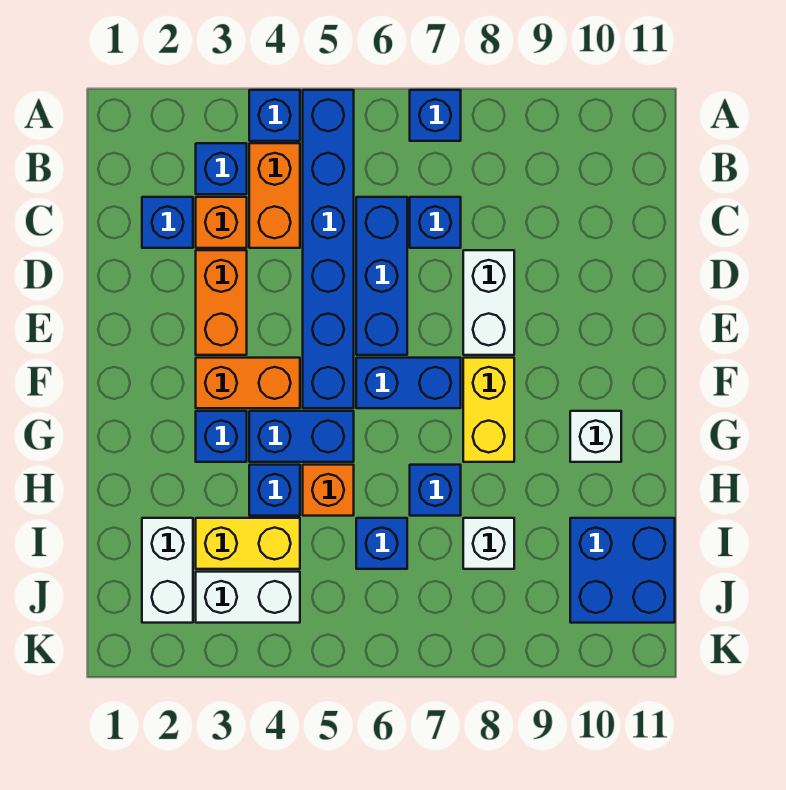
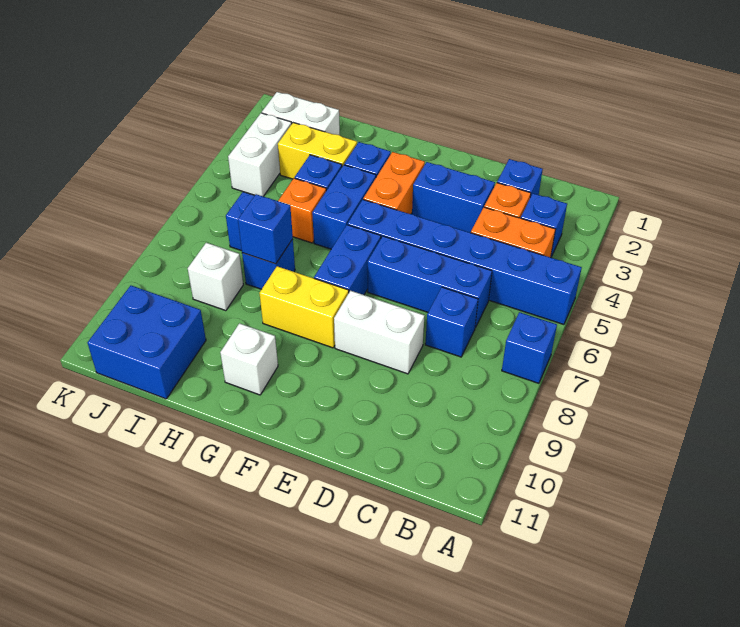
blue 1x1 brick [249,90,300,141] -> blue 1x1 brick moved to [238,194,293,264]
orange 1x2 brick [196,250,247,355] -> blue 1x2 brick [412,162,495,233]
yellow 1x2 brick [196,518,300,569] -> yellow 1x2 brick turned to [278,123,357,179]

